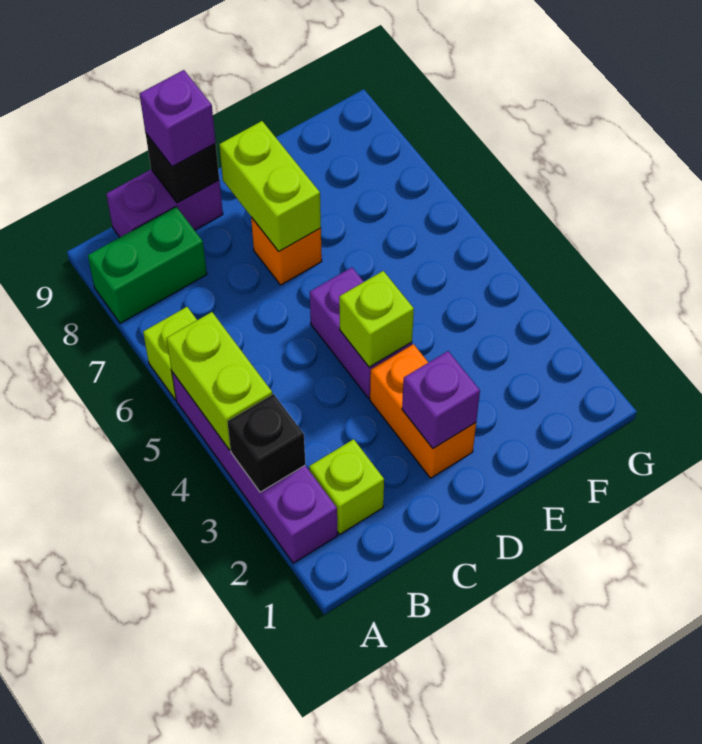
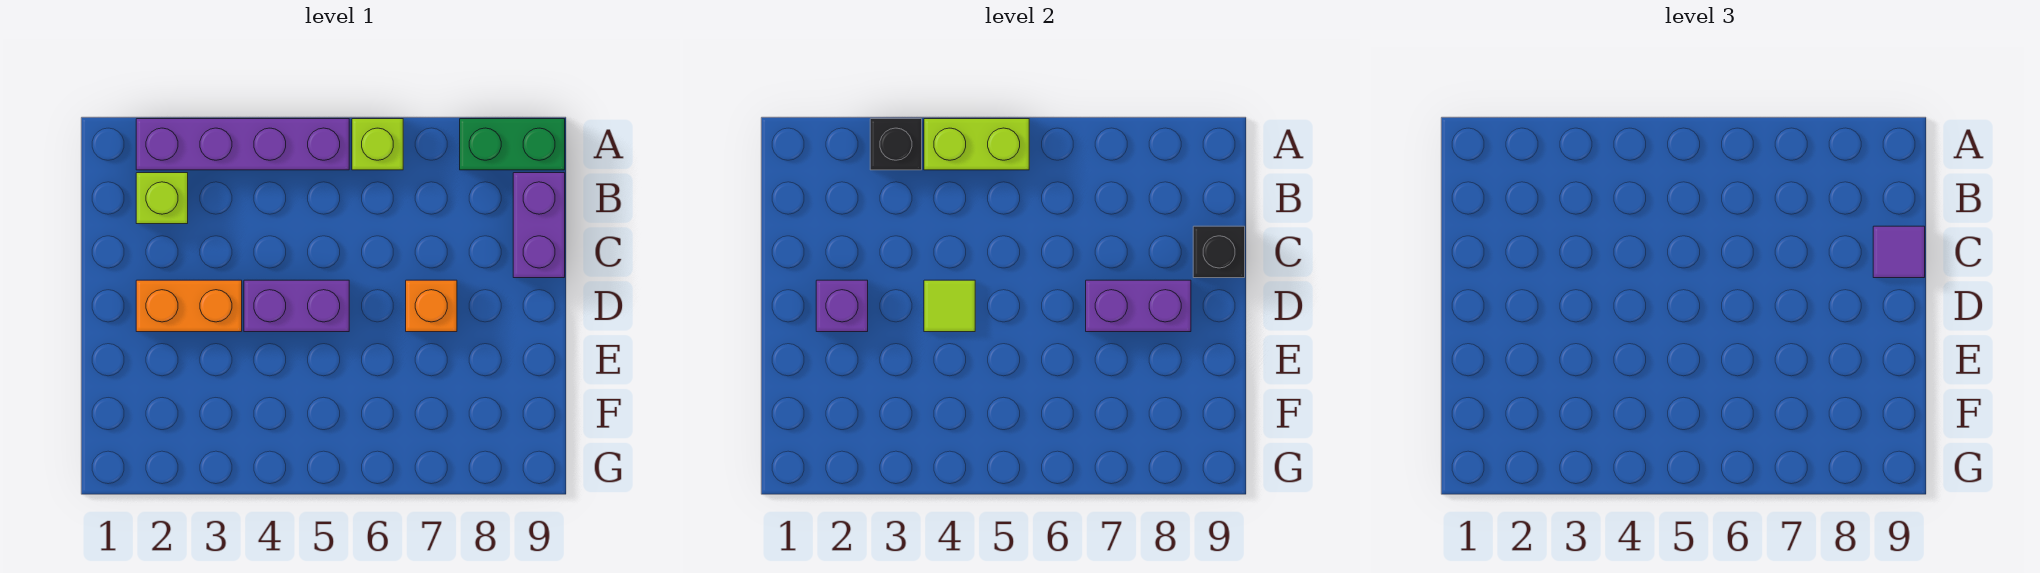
green 1x2 brick [88,207,207,323] -> green 1x2 brick turned to [460,119,565,170]
purple 1x1 brick [140,70,216,167] -> purple 1x1 tile [1873,226,1925,278]
lime 1x1 brick [339,271,414,367] -> lime 1x1 tile [924,280,975,332]
lime 1x2 brick [219,121,321,251] -> purple 1x2 brick [1086,280,1191,332]

